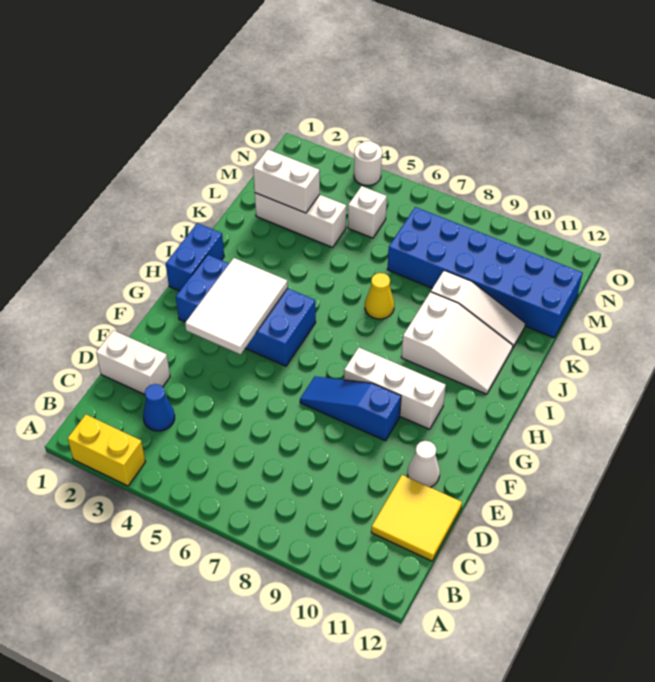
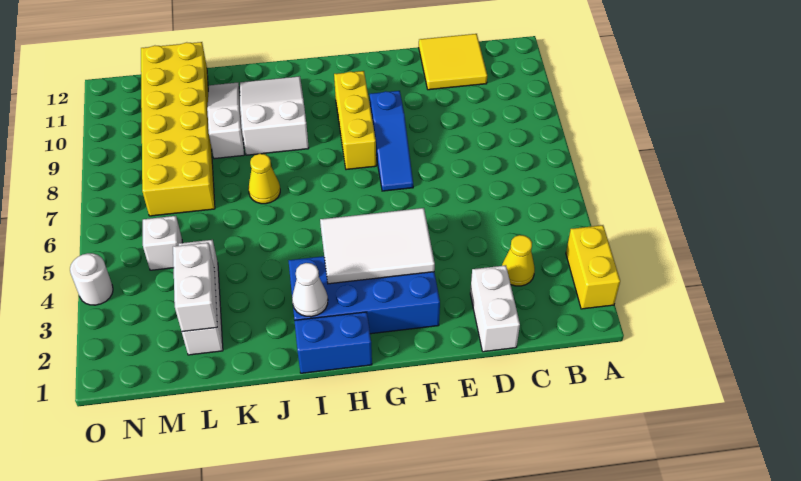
blue 1x1 cone [143,384,175,431] -> yellow 1x1 cone [502,235,535,286]
white 1x1 cone [408,441,440,487] -> white 1x1 cone moved to [292,263,328,317]
blue 2x4 brick [176,255,316,366] -> blue 2x4 brick turned to [288,256,440,334]
white 1x3 brick [344,348,446,429] -> yellow 1x3 brick [334,71,376,170]
blue 2x6 brick [387,207,583,338] -> yellow 2x6 brick [141,42,215,216]

